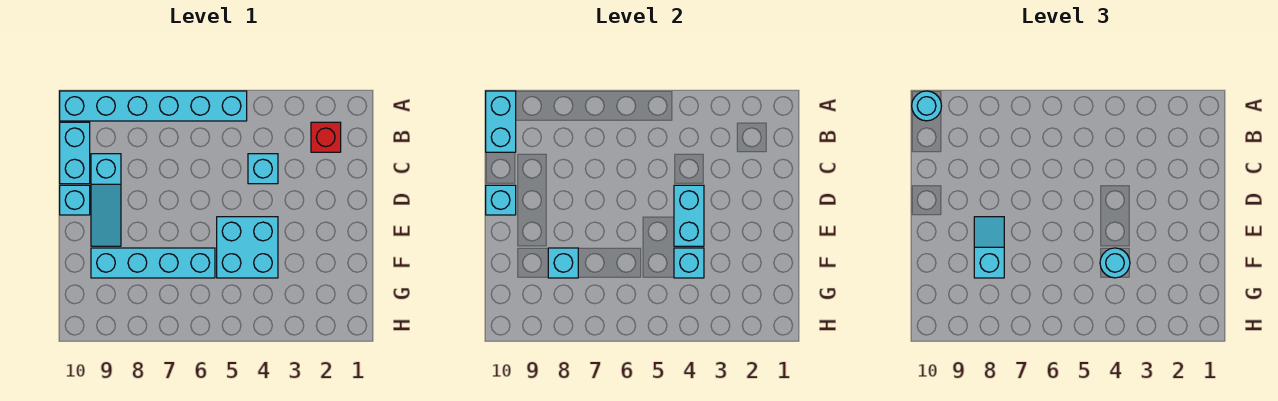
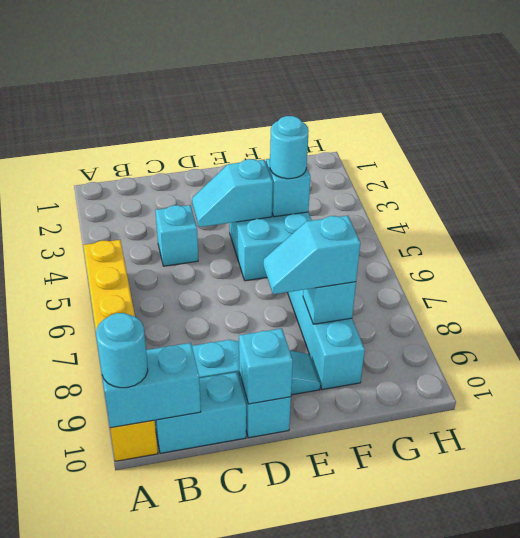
cyan 1x6 brick [60,91,247,121] -> yellow 1x6 brick [83,240,158,461]
red 1x1 brick [311,122,341,152] -> none
cyan 1x2 brick [674,185,704,246] -> cyan 1x2 slope [192,159,273,227]

